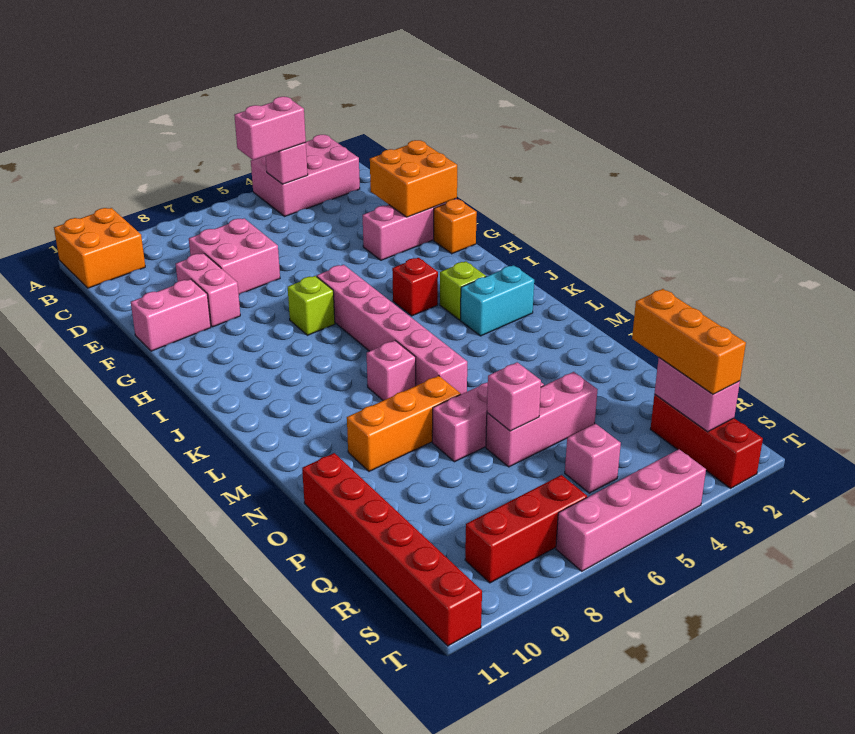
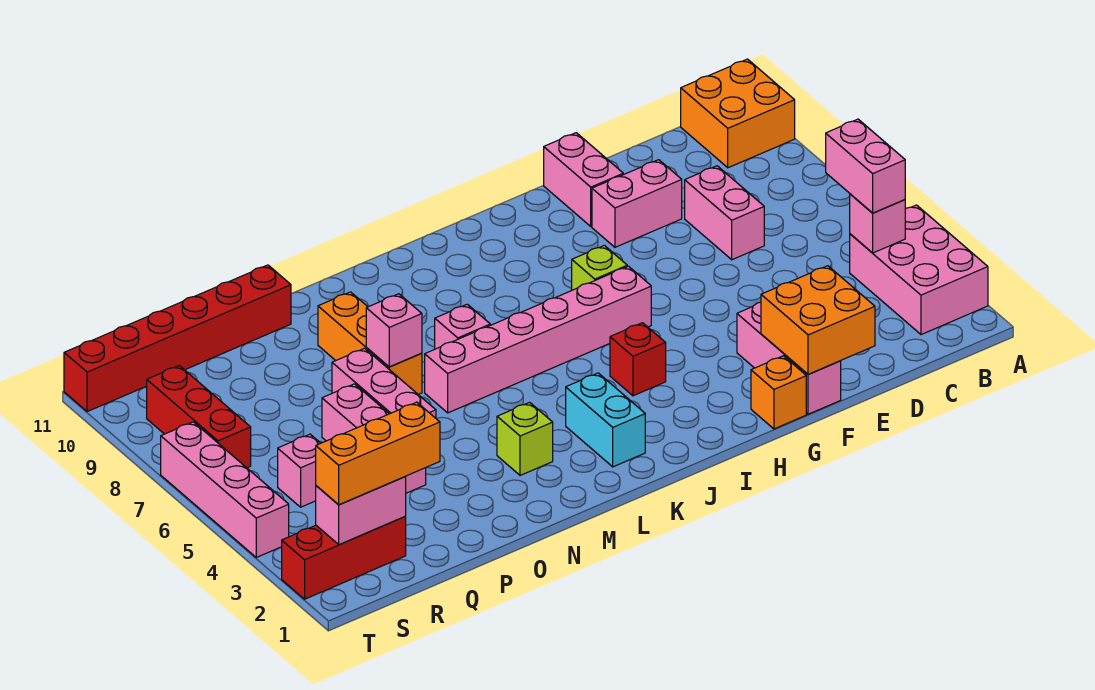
pink 2x2 brick [189,218,280,294] -> pink 1x2 brick [685,166,764,260]
lime 1x1 brick [440,261,486,320] -> lime 1x1 brick moved to [497,402,553,475]
pink 1x1 brick [487,362,541,431] -> pink 1x1 brick moved to [366,294,422,367]

